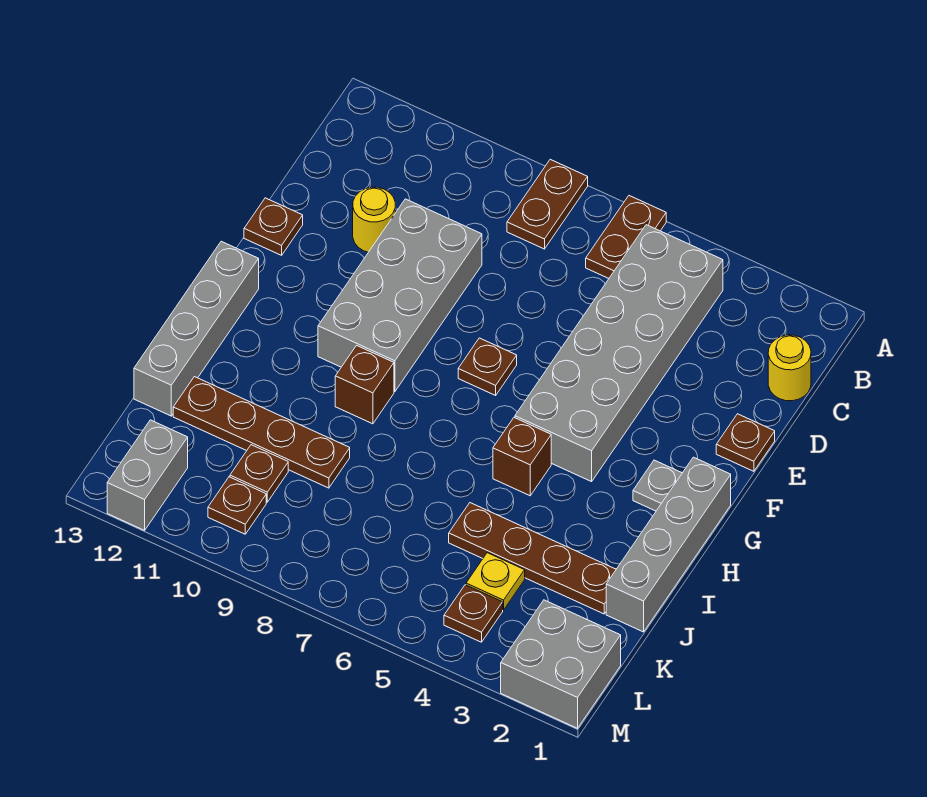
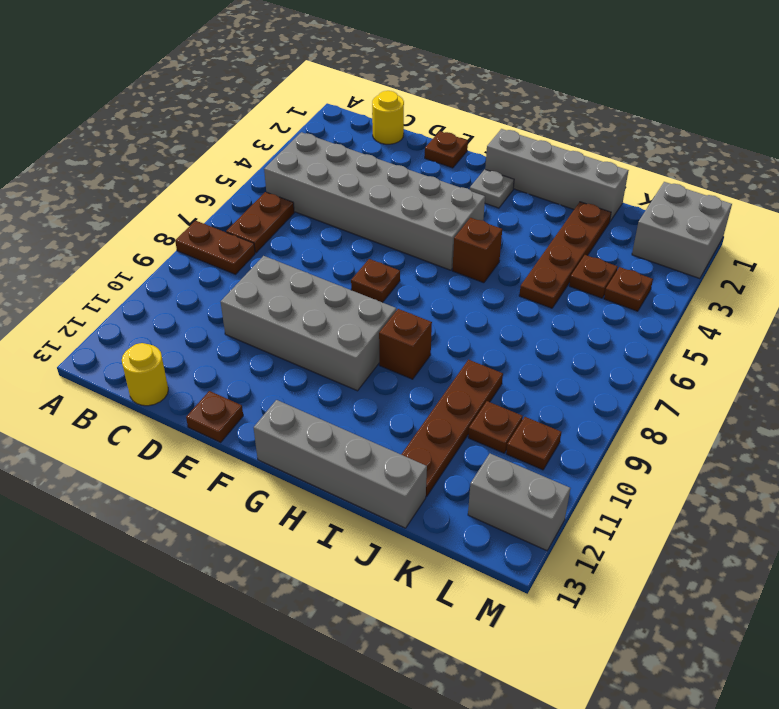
brown 1x2 plate [586,196,666,278] -> brown 1x2 plate turned to [226,192,294,253]
yellow 1x1 round brick [353,187,395,252] -> yellow 1x1 round brick moved to [122,343,168,406]
yellow 1x1 plate [466,553,525,610] -> brown 1x1 plate [569,255,618,298]

